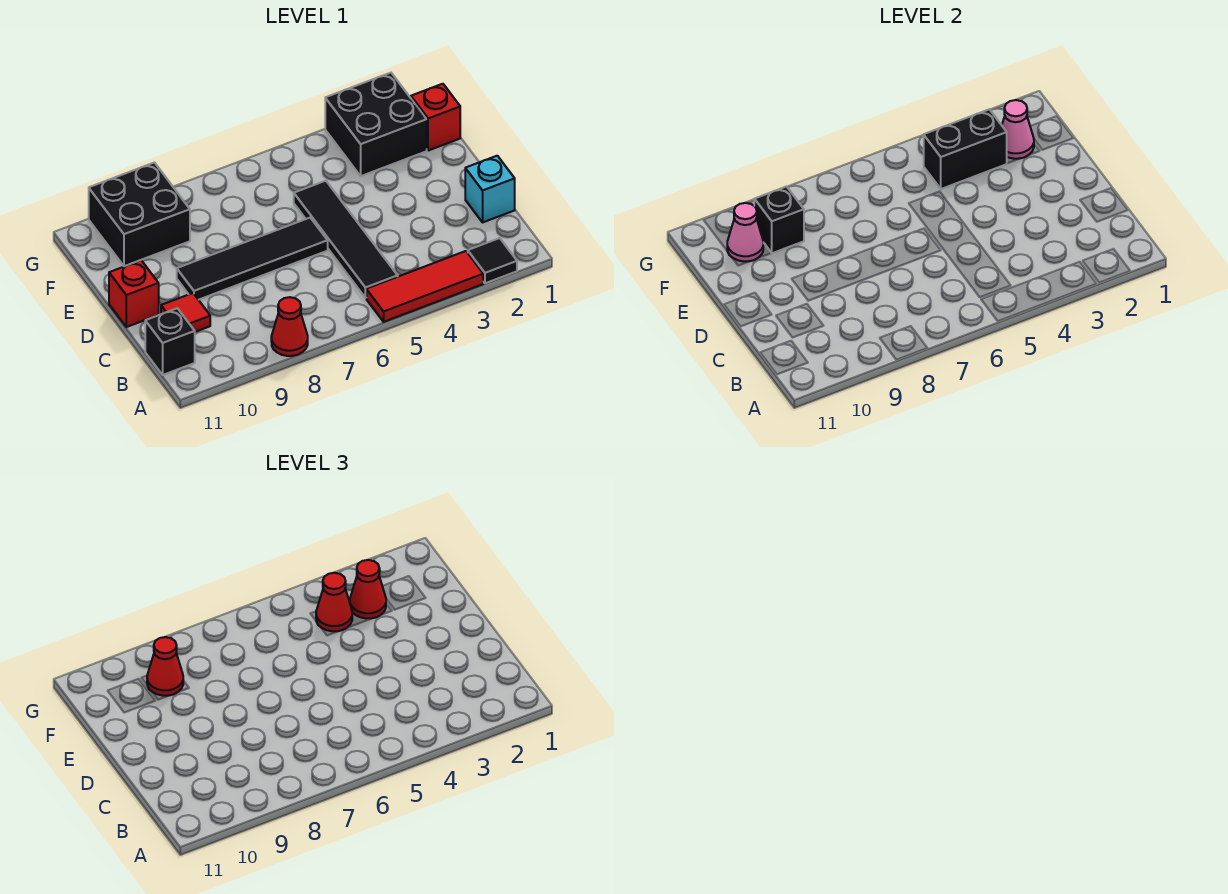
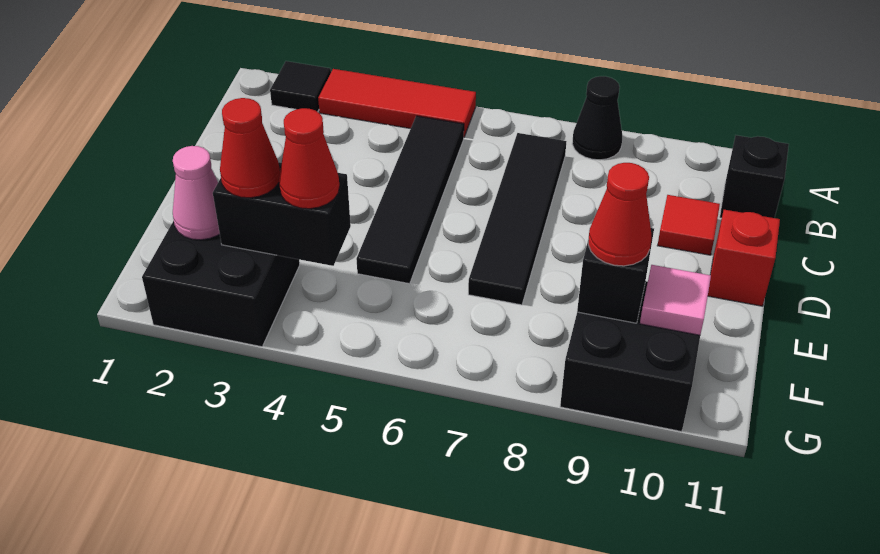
red 1x1 cone [271,297,308,356] -> black 1x1 cone [572,76,622,160]
cyan 1x1 brick [465,156,515,222] -> none
black 1x4 tile [177,218,328,300] -> black 1x4 tile turned to [468,133,566,305]
red 1x1 brick [411,84,460,151] -> none
pink 1x1 cone [727,203,763,261] -> pink 1x1 tile [640,265,711,335]

